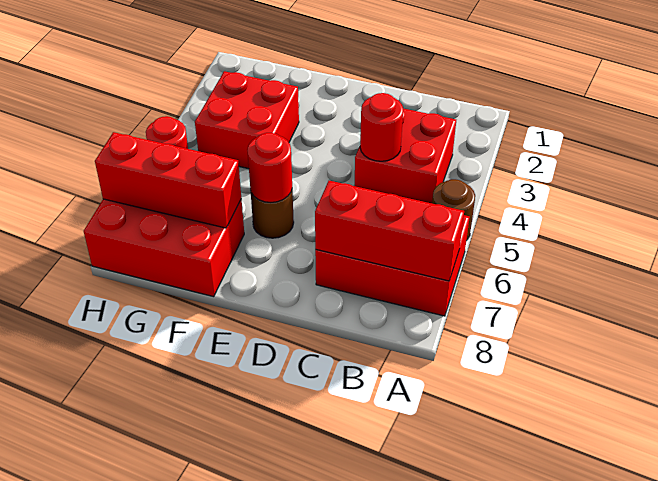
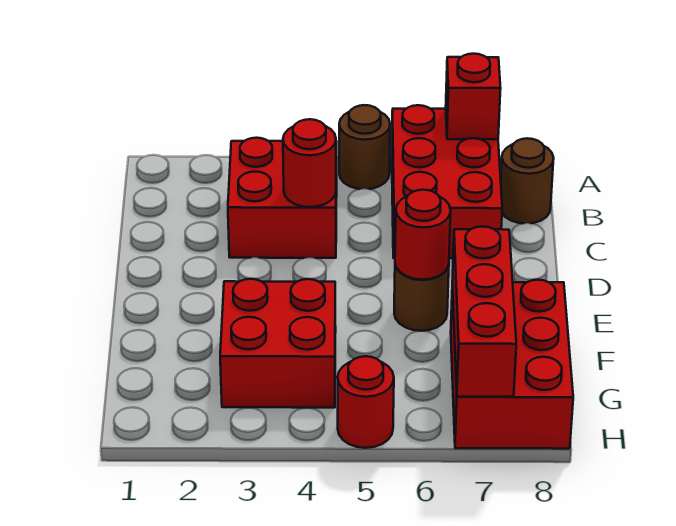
red 1x3 brick [315,181,464,281] -> red 1x1 brick [446,54,501,139]
none -> brown 1x1 round brick [501,138,554,223]

